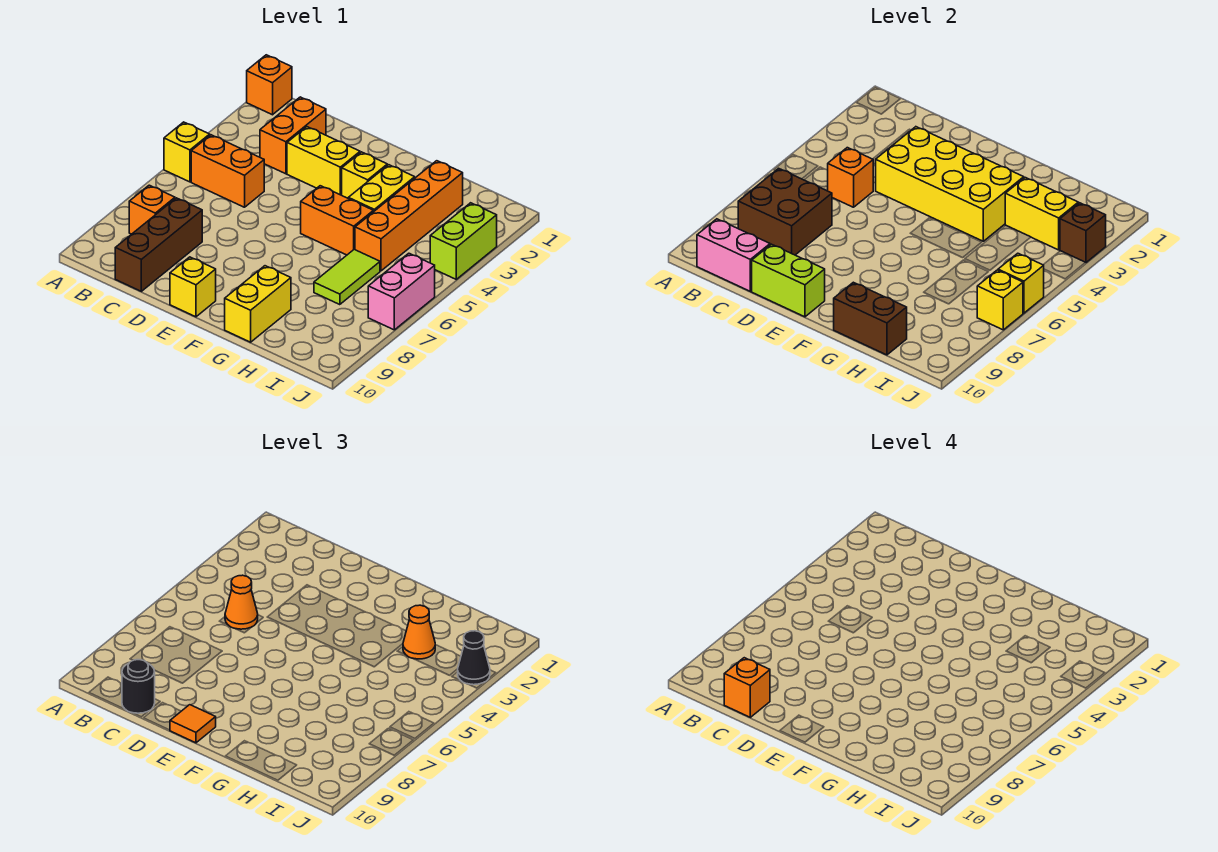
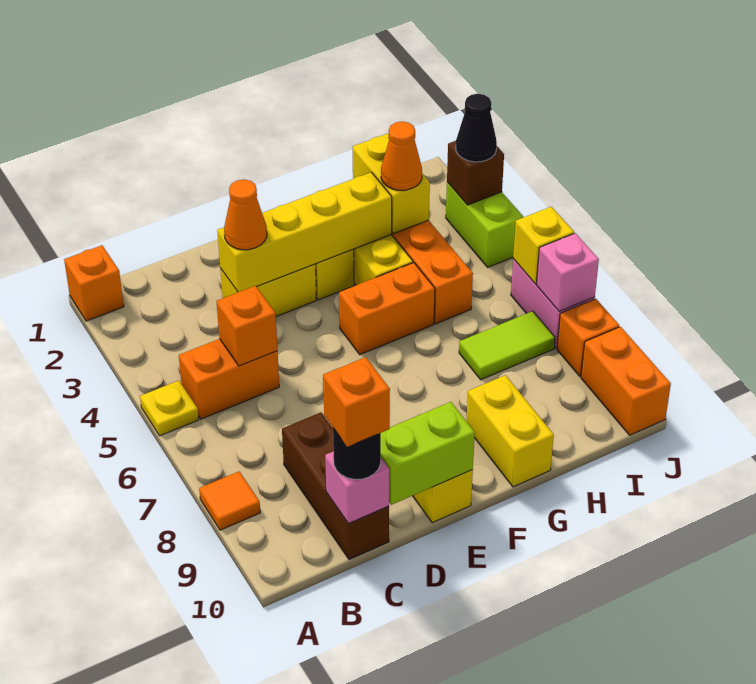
yellow 1x1 brick [164,122,210,182] -> yellow 1x1 plate [140,381,199,436]
brown 2x2 brick [738,168,832,255] -> none
orange 1x1 brick [129,185,175,234] -> orange 1x1 brick moved to [557,299,619,376]
pink 1x2 brick [697,219,770,291] -> pink 1x1 brick [325,451,389,523]
orange 1x2 brick [260,97,326,174] -> orange 1x2 brick moved to [581,327,671,435]
orange 1x1 cone [225,575,258,629] -> orange 1x1 cone moved to [224,179,267,250]
yellow 2x4 brick [876,127,1024,241] -> yellow 1x4 brick [217,172,392,292]
orange 1x1 tile [170,705,216,743] -> orange 1x1 tile moved to [199,471,260,530]
brown 1x2 brick [834,282,907,355] -> none
yellow 1x2 brick [1005,178,1078,250] -> yellow 1x2 brick turned to [353,134,430,234]
lime 1x2 tile [314,249,380,305] -> lime 1x2 tile turned to [459,311,555,380]
yellow 1x1 brick [977,270,1023,330] -> pink 1x1 brick [537,233,599,311]

